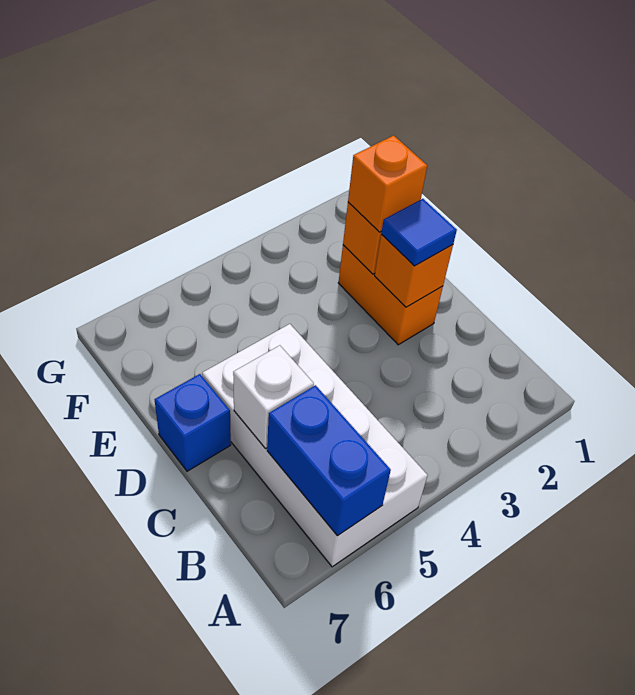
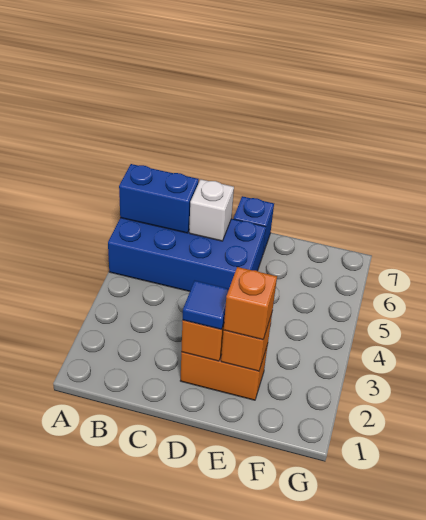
white 2x4 brick [202,324,427,567] -> blue 2x4 brick [108,218,266,291]

